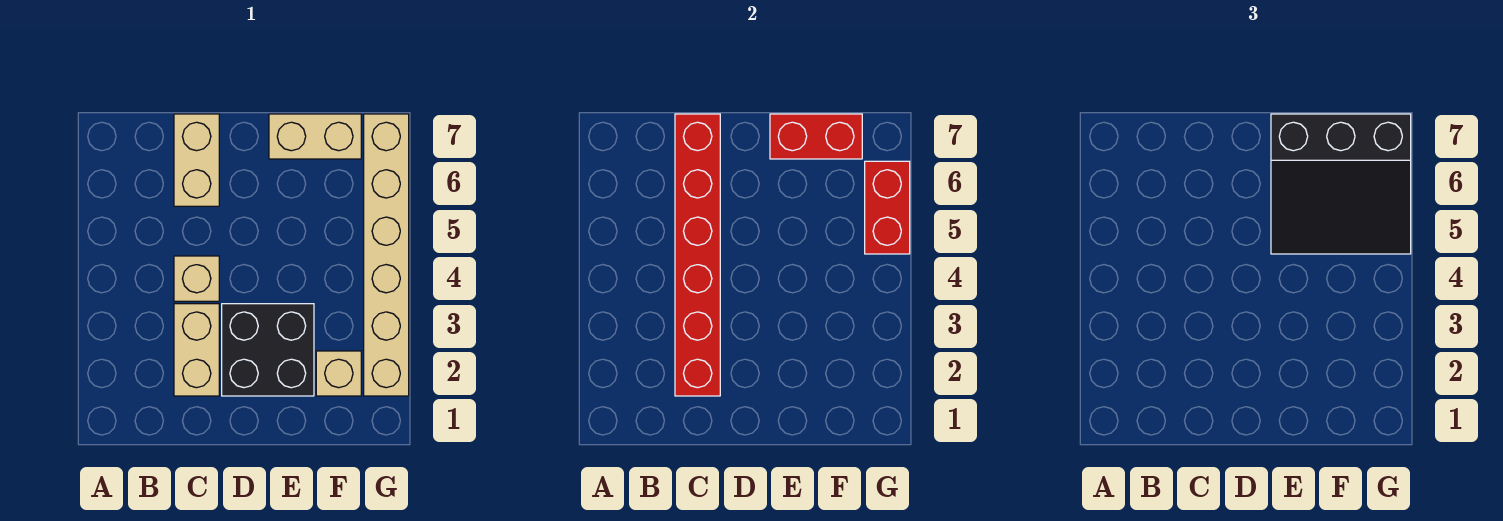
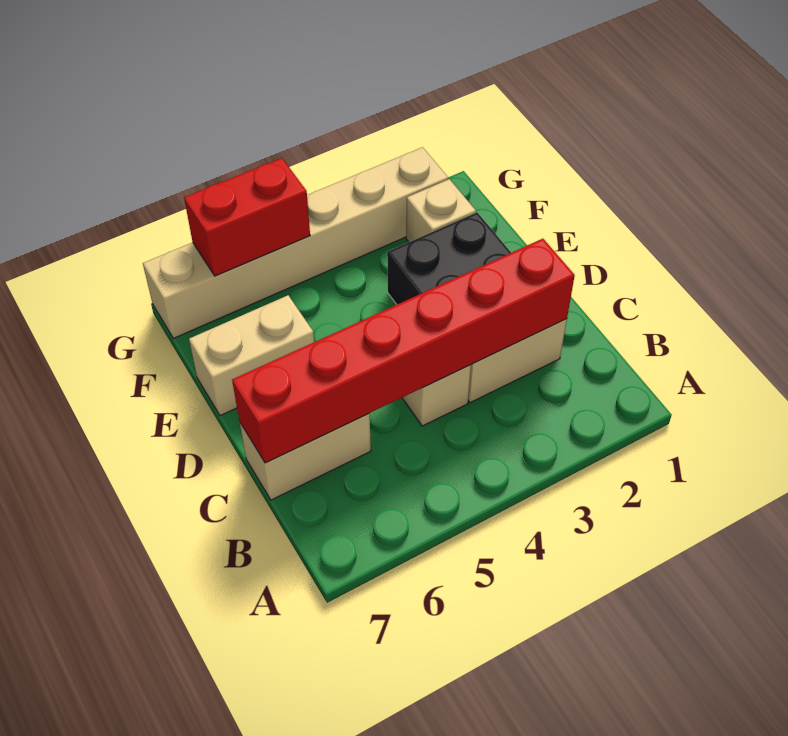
black 3x3 slope [1271,114,1411,254] -> none
tan 1x2 brick [269,114,361,159] -> tan 1x2 brick turned to [189,295,314,416]
red 1x2 brick [770,114,862,159] -> none

